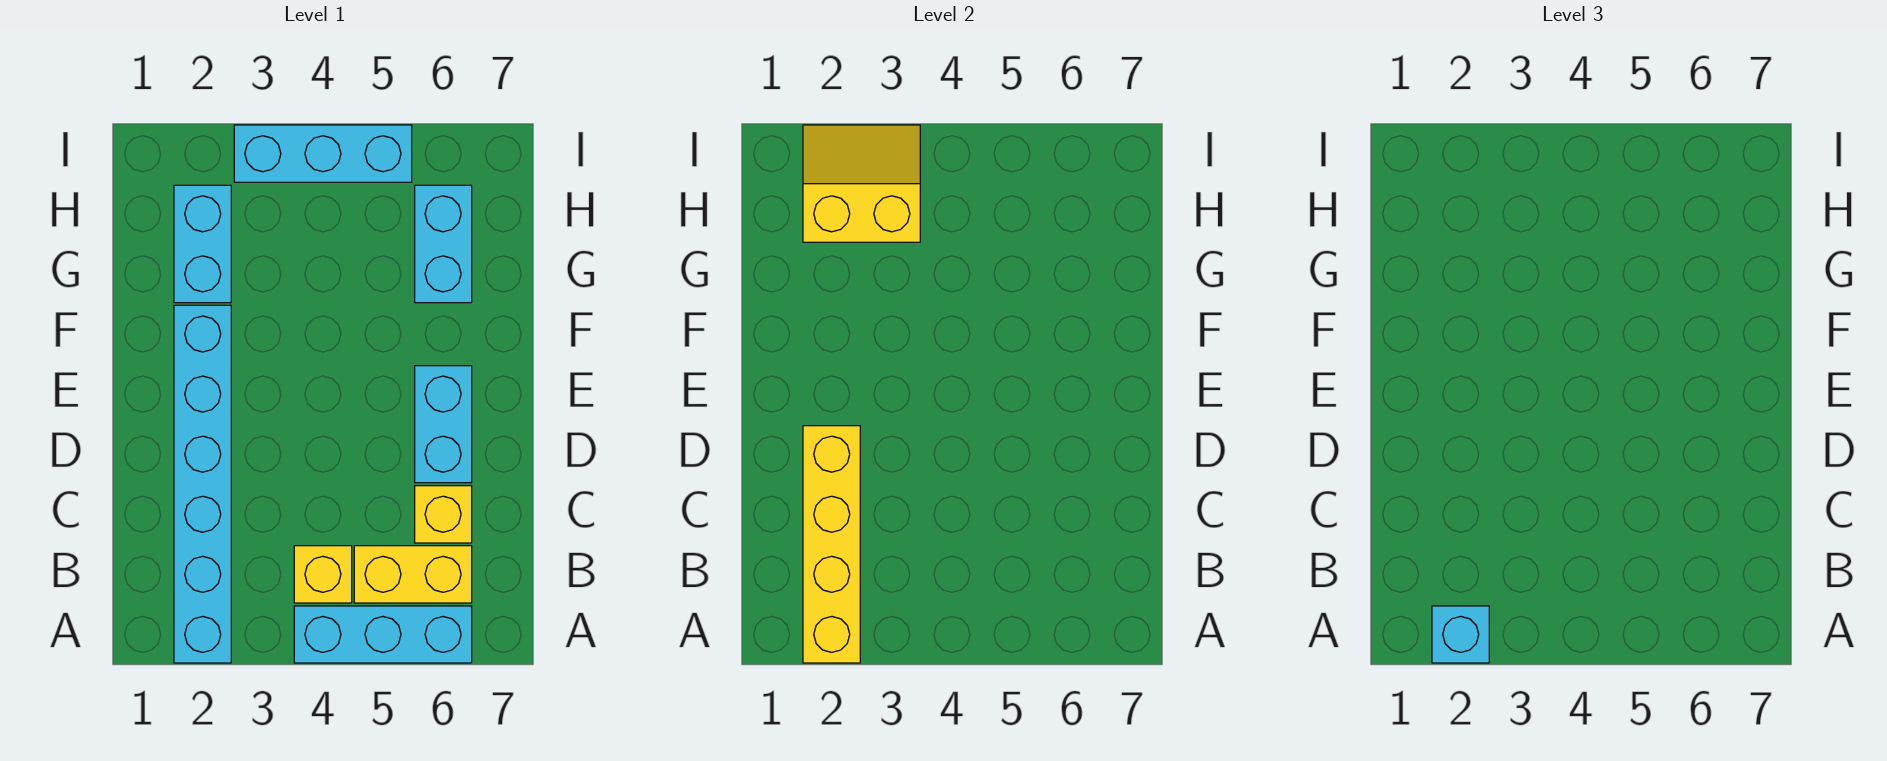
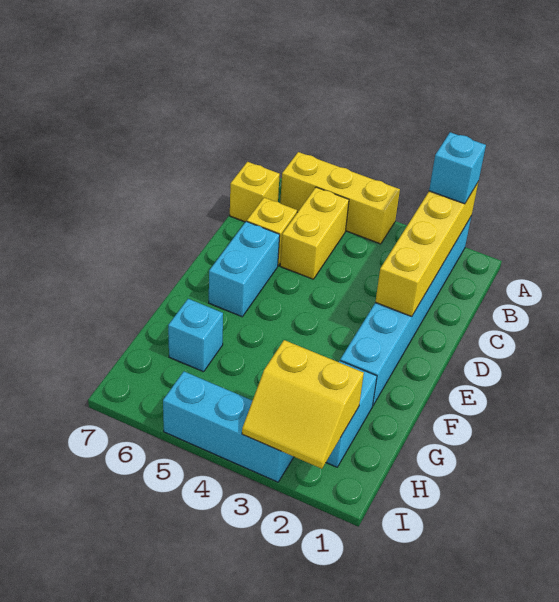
cyan 1x3 brick [294,606,472,663] -> yellow 1x3 brick [280,152,400,244]
yellow 1x1 brick [294,546,352,603] -> yellow 1x1 brick moved to [230,162,280,222]
yellow 1x2 brick [354,546,472,603] -> yellow 1x2 brick turned to [280,187,349,279]
cyan 1x2 brick [415,185,472,303] -> cyan 1x1 brick [168,299,223,372]

